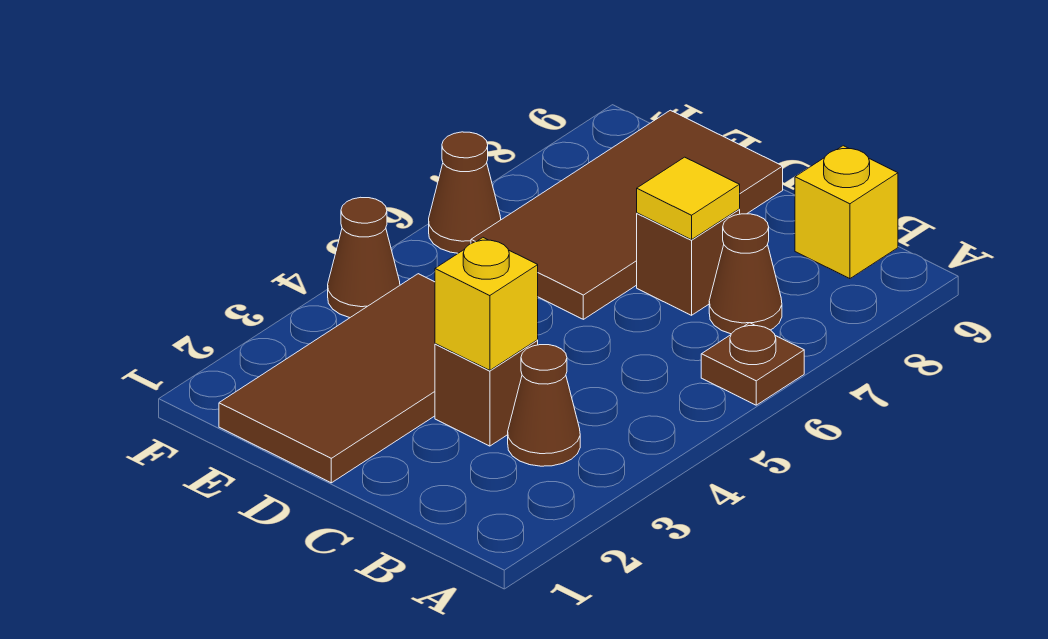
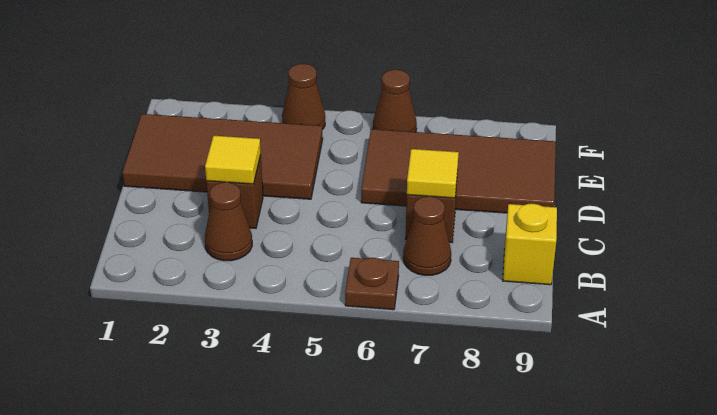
yellow 1x1 brick [435,238,538,370] -> yellow 1x1 tile [205,136,261,184]

